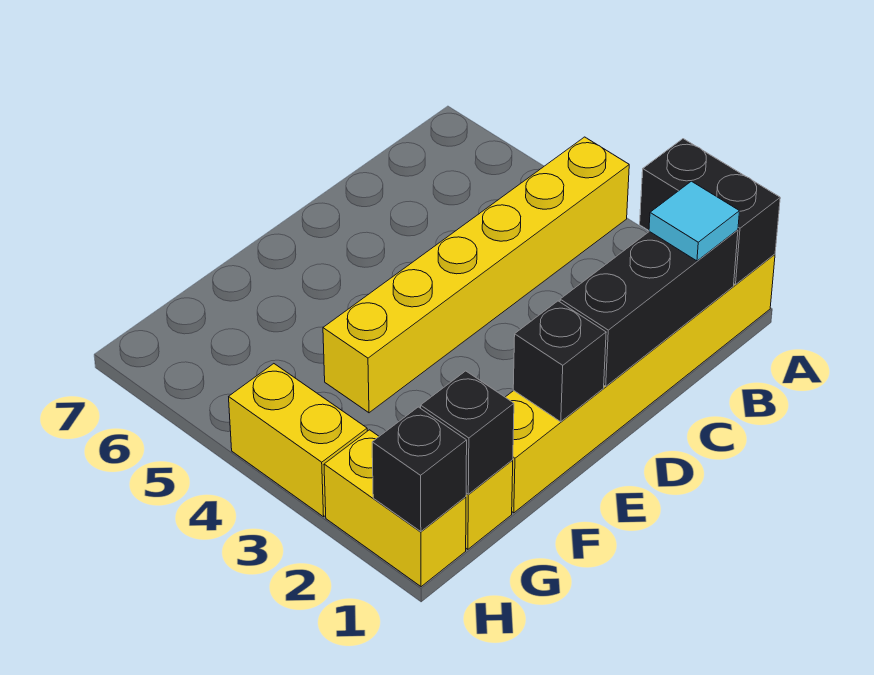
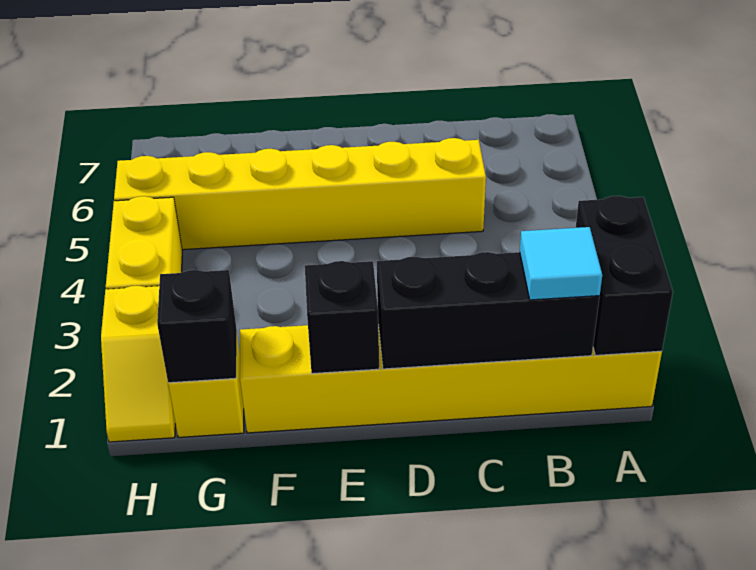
yellow 1x6 brick [323,137,629,413] -> yellow 1x6 brick moved to [114,138,486,250]
yellow 1x2 brick [324,430,466,587] -> yellow 1x2 slope [101,286,175,442]
black 1x1 brick [372,407,467,532] -> none

